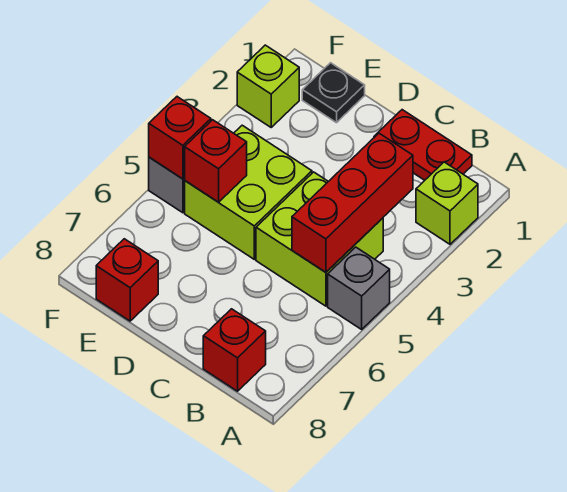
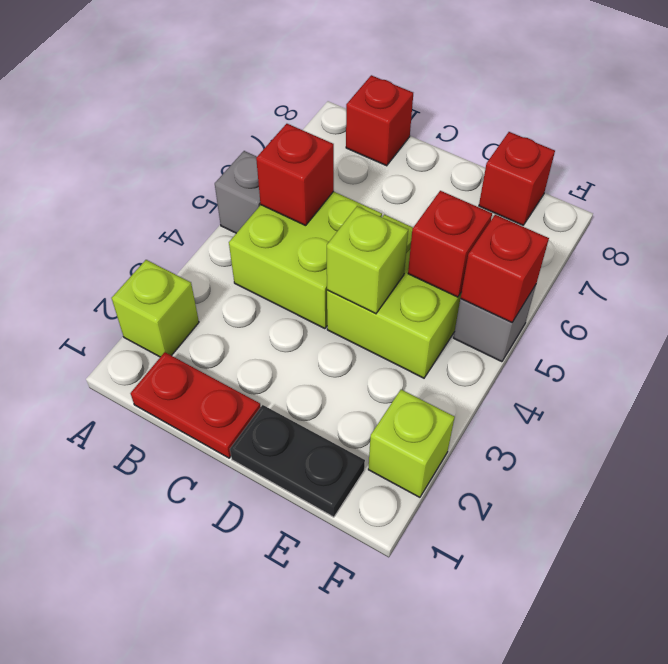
red 1x3 brick [292,133,413,272] -> red 1x1 brick [256,124,334,226]
none -> lime 1x1 brick [327,206,408,314]
black 1x1 plate [302,63,365,123] -> black 1x2 plate [230,405,365,517]

